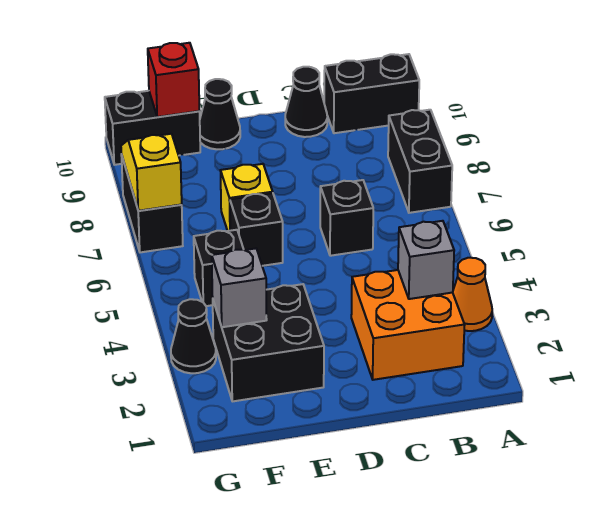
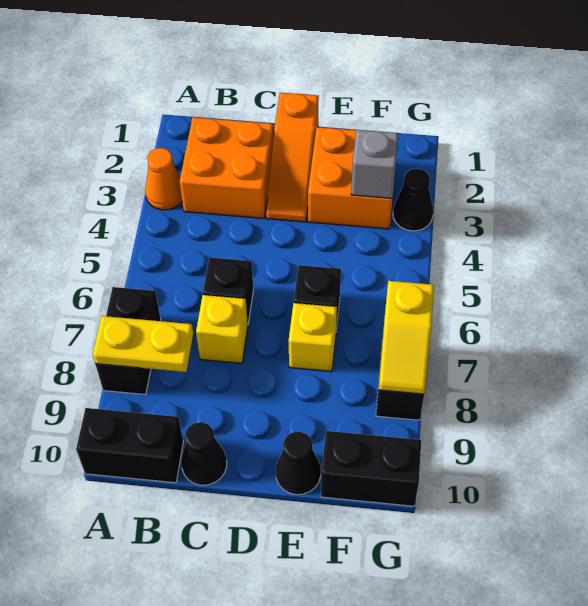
none -> yellow 1x2 plate [93,316,193,372]
grey 1x1 brick [398,221,454,299] -> none
none -> yellow 1x1 brick [196,295,248,363]
none -> orange 1x3 slope [266,93,319,222]
black 2x2 brick [213,284,324,401] -> orange 2x2 brick [308,127,392,229]
black 1x1 brick [194,230,244,306] -> none
red 1x1 brick [148,43,200,117] -> none

